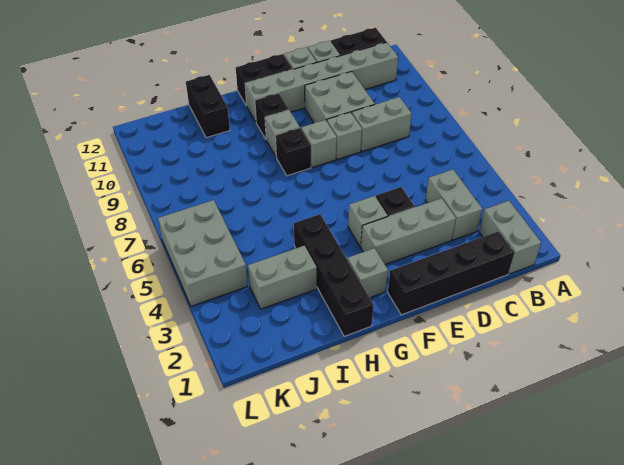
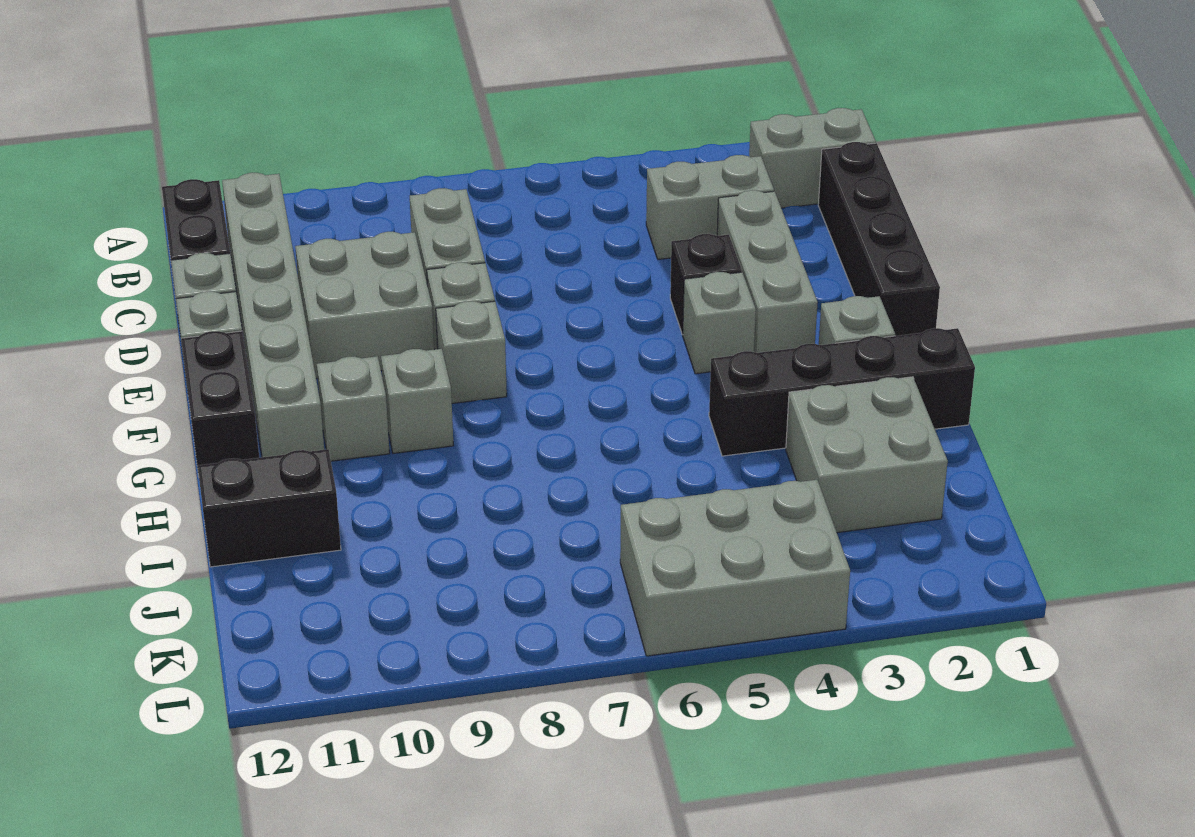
black 1x1 brick [276,128,311,176] -> none
black 1x1 brick [255,93,289,139] -> grey 1x1 brick [317,356,390,461]
grey 1x2 brick [248,246,317,309] -> grey 2x2 brick [786,377,948,533]

